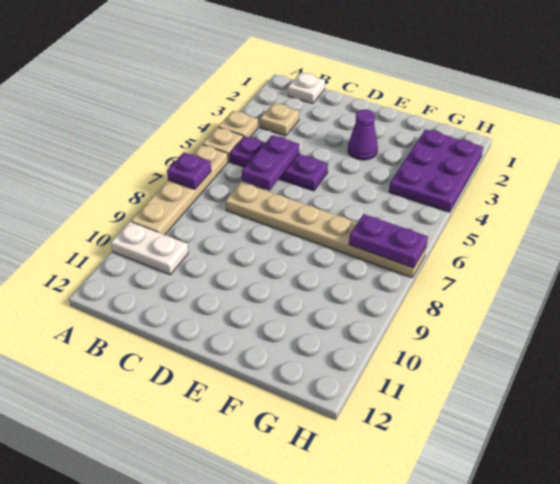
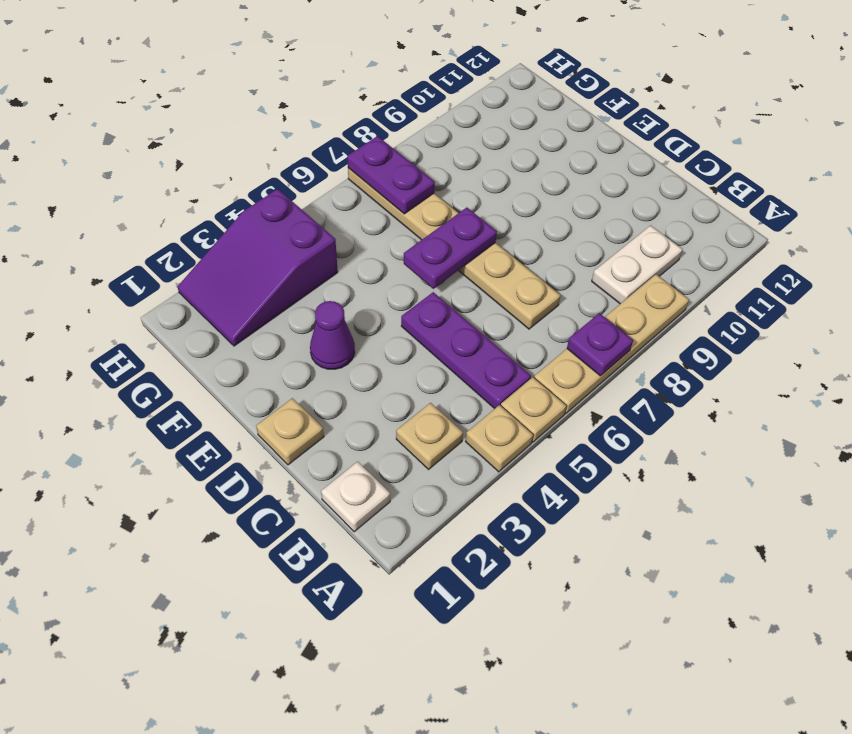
white 1x2 plate [111,222,188,275] -> white 1x2 plate turned to [592,225,683,304]
purple 1x2 plate [242,135,299,190] -> purple 1x2 plate moved to [404,208,497,289]
none -> tan 1x1 plate [256,398,324,465]
purple 2x3 plate [389,129,483,212] -> purple 2x3 slope [177,189,338,346]

